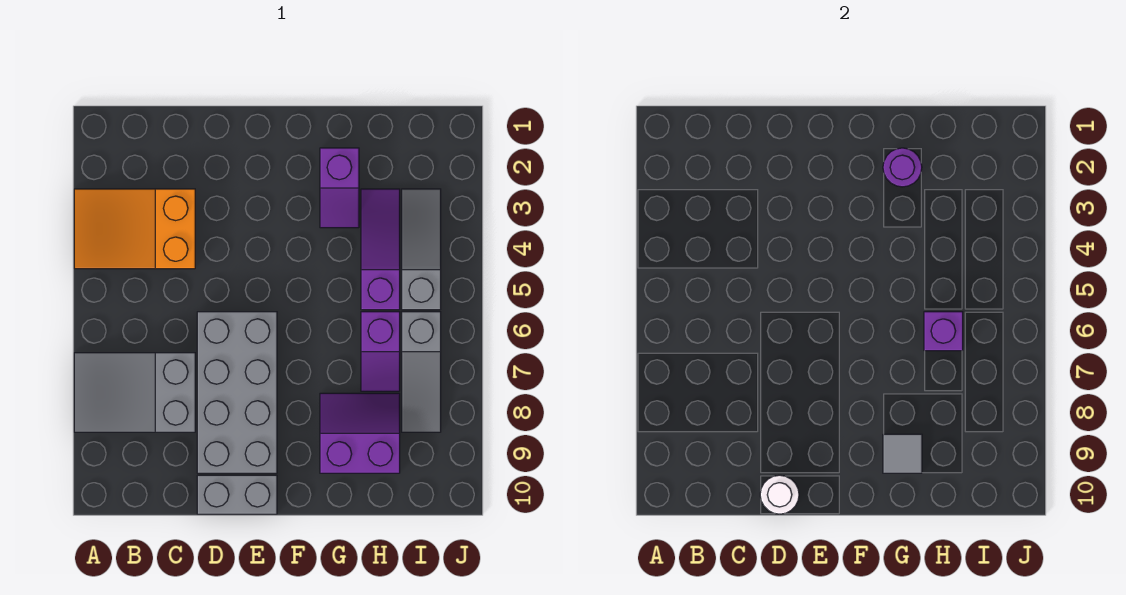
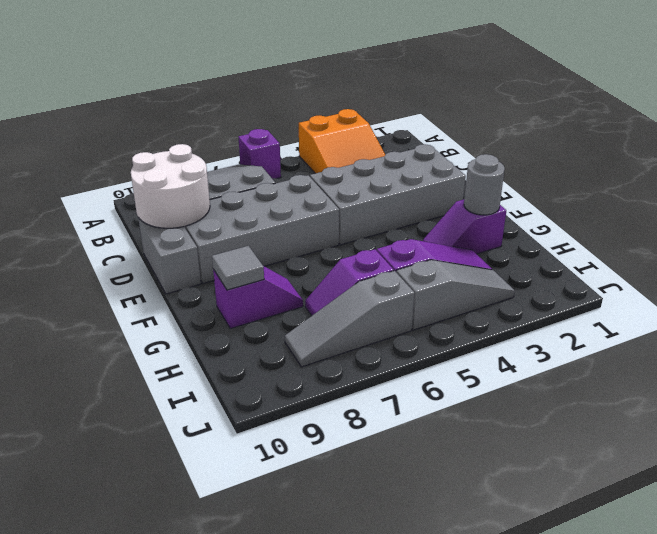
orange 2x3 slope [74,189,195,269] -> orange 2x3 slope turned to [299,109,385,173]
none -> grey 2x4 brick [310,144,466,245]
white 1x1 round brick [760,475,799,514] -> white 2x2 round brick [131,144,210,228]
purple 1x1 round brick [883,148,922,187] -> grey 1x1 round brick [464,154,505,215]
purple 2x2 slope [320,393,400,473] -> purple 1x2 slope [213,266,303,329]
purple 1x1 brick [924,312,963,351] -> purple 1x1 brick moved to [238,129,281,179]

